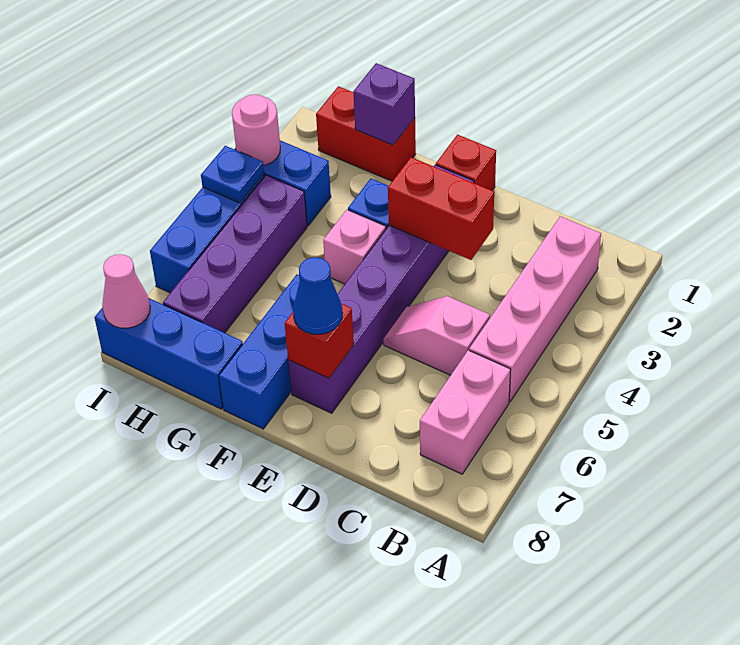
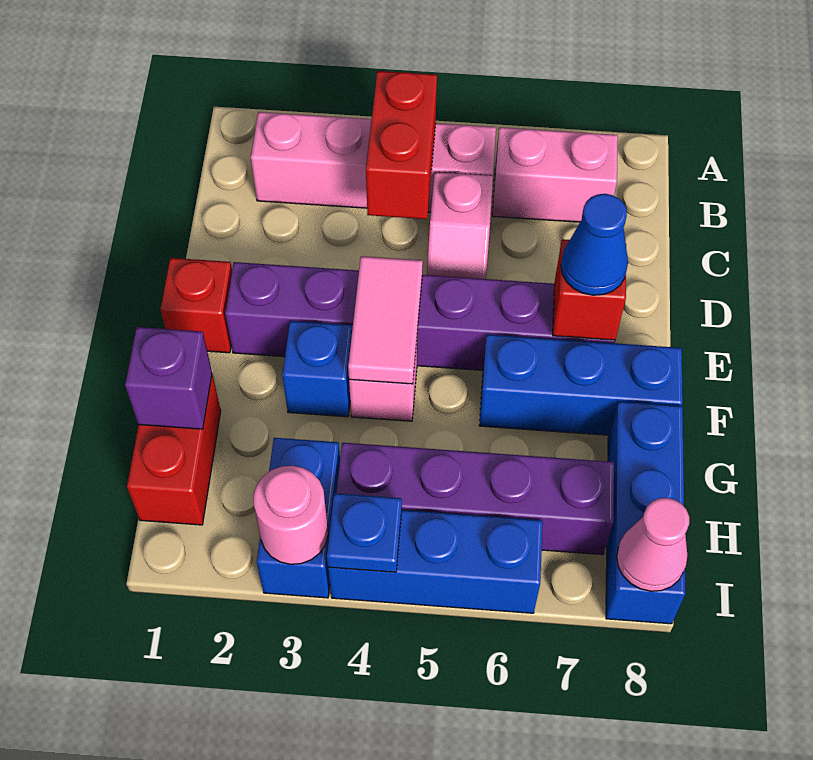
red 1x2 brick [388,157,494,260] -> red 1x2 brick moved to [366,71,437,219]
none -> pink 1x2 tile [348,256,423,384]

